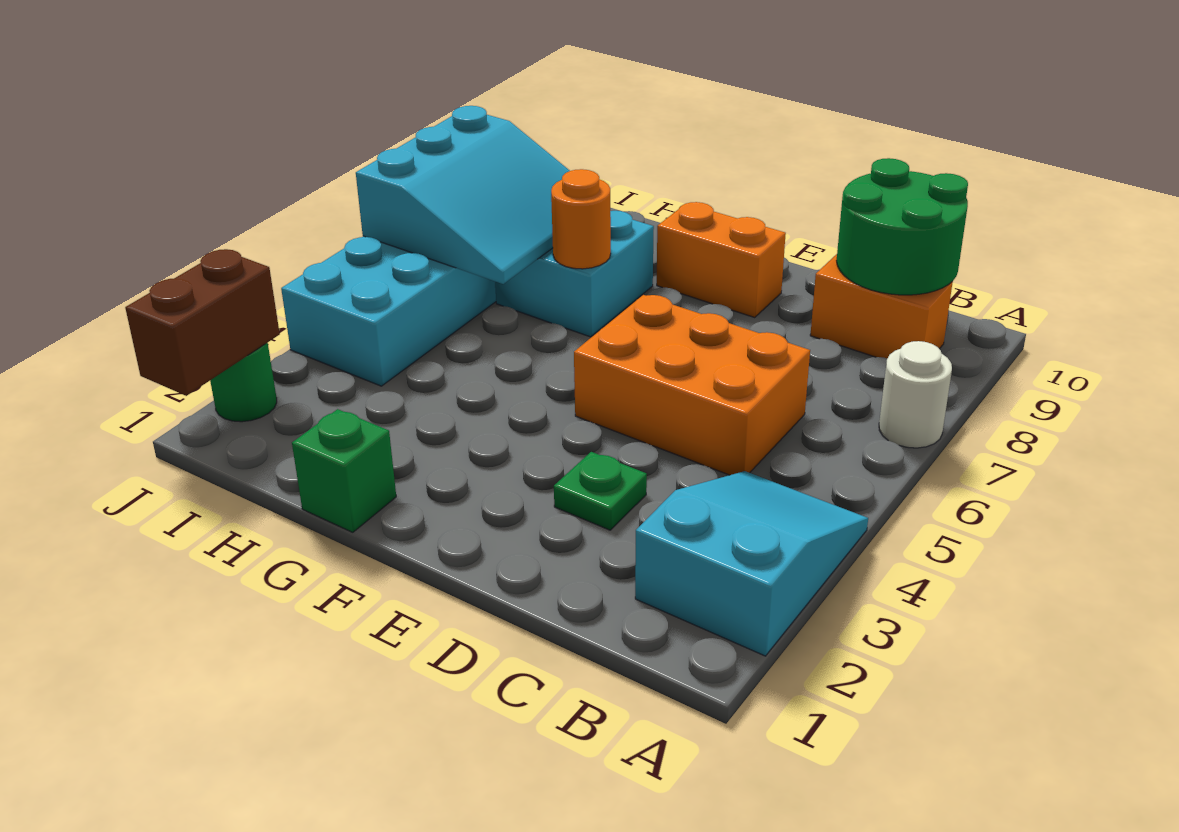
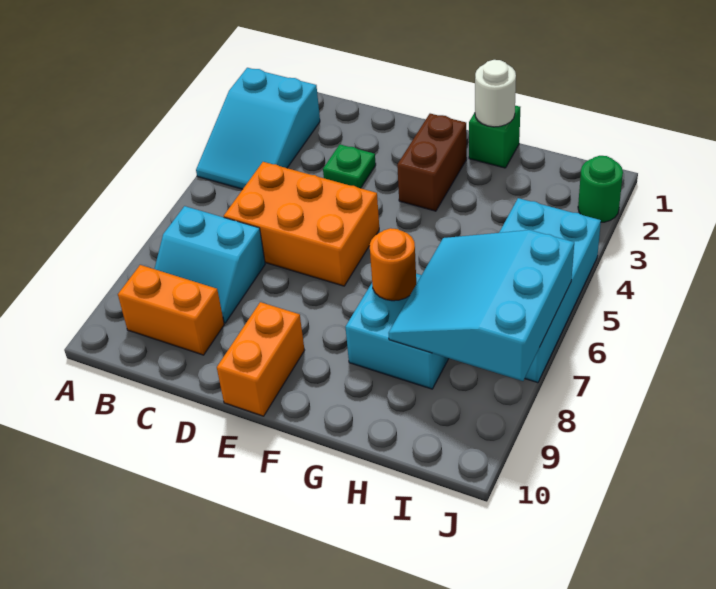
white 1x1 round brick [879,341,952,448] -> white 1x1 round brick moved to [475,60,516,127]
none -> cyan 2x2 slope [155,206,265,323]
green 2x2 round brick [837,158,968,295] -> none
orange 1x2 brick [657,202,786,317] -> orange 1x2 brick turned to [217,302,305,416]
brown 1x2 brick [125,249,280,396] -> brown 1x2 brick moved to [397,114,467,211]

